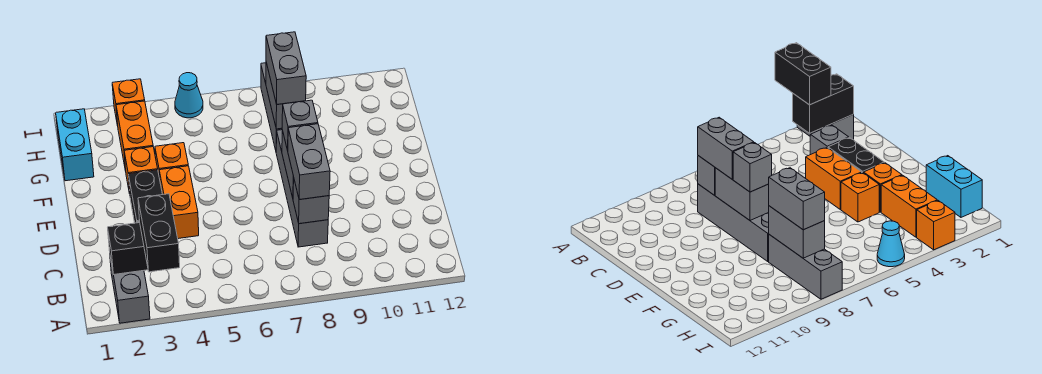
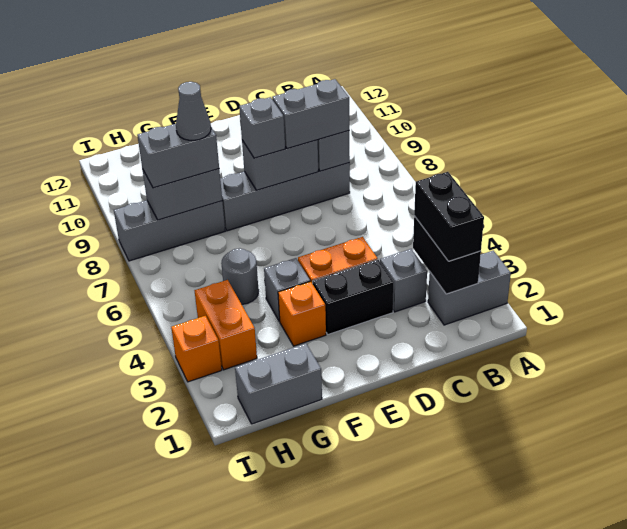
black 1x2 brick [138,194,180,272] -> black 1x2 brick turned to [414,172,484,261]
orange 1x1 brick [155,143,188,178] -> grey 1x1 brick [264,258,310,321]
cyan 1x2 brick [56,109,94,181] -> grey 1x2 brick [235,344,322,424]
orange 1x2 brick [116,101,153,171] -> orange 1x2 brick turned to [195,280,257,370]
none -> grey 1x1 round brick [221,248,259,304]
none -> grey 1x1 cone [176,82,211,140]
cyan 1x1 cone [175,73,203,118] -> none

